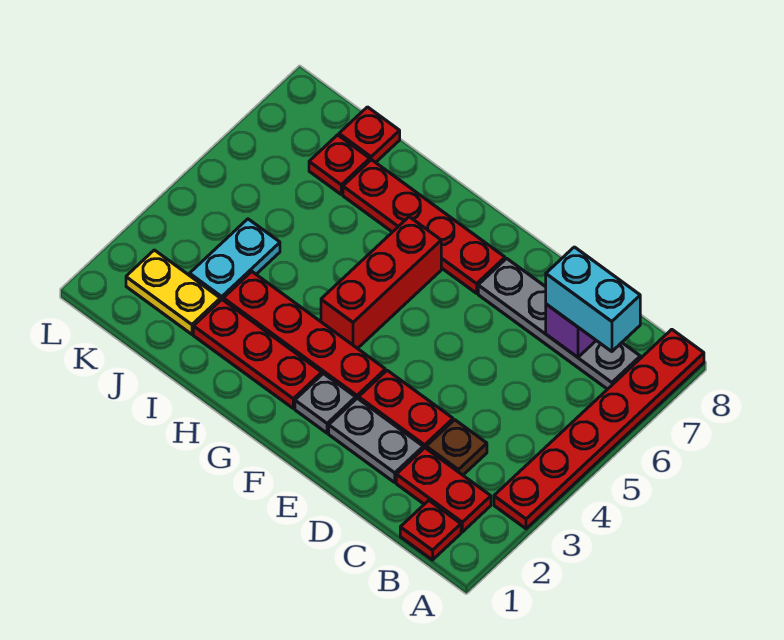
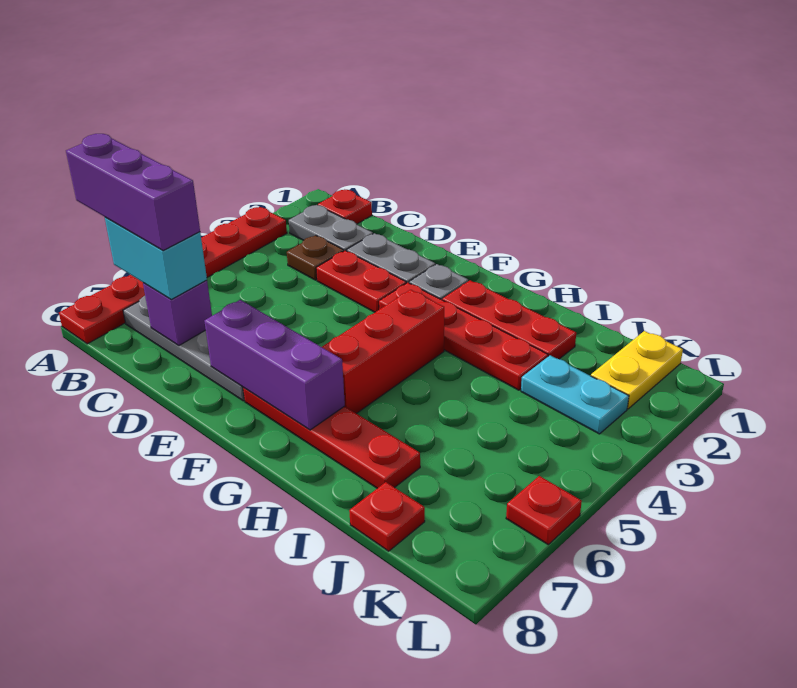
none -> purple 1x3 brick [66,134,200,251]
red 1x2 plate [396,448,491,532] -> grey 1x2 plate [289,205,373,251]
none -> purple 1x3 brick [204,300,345,430]
yellow 1x2 plate [126,250,220,334] -> yellow 1x2 plate turned to [591,331,683,409]
cyan 1x2 plate [190,219,280,301] -> cyan 1x2 plate turned to [521,355,629,434]
red 1x1 plate [309,135,370,194] -> red 1x1 plate moved to [506,476,582,544]

